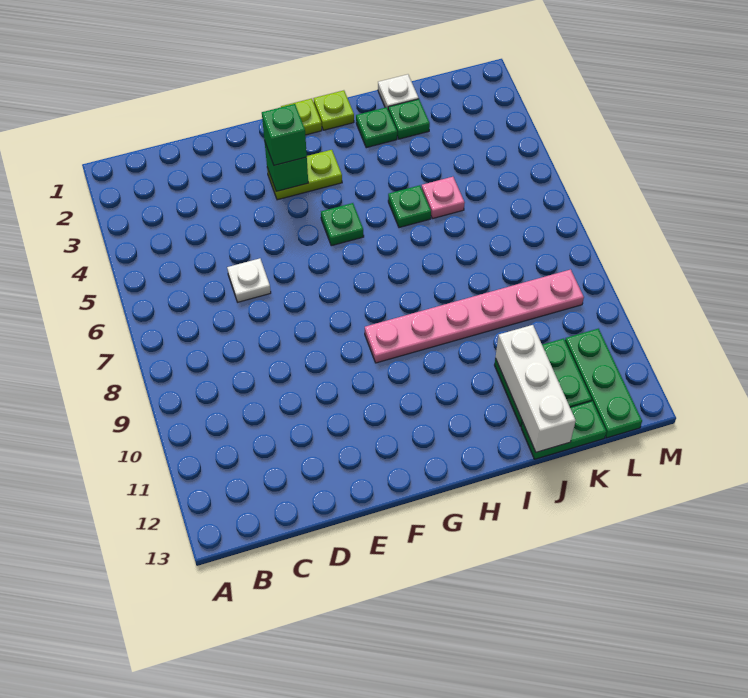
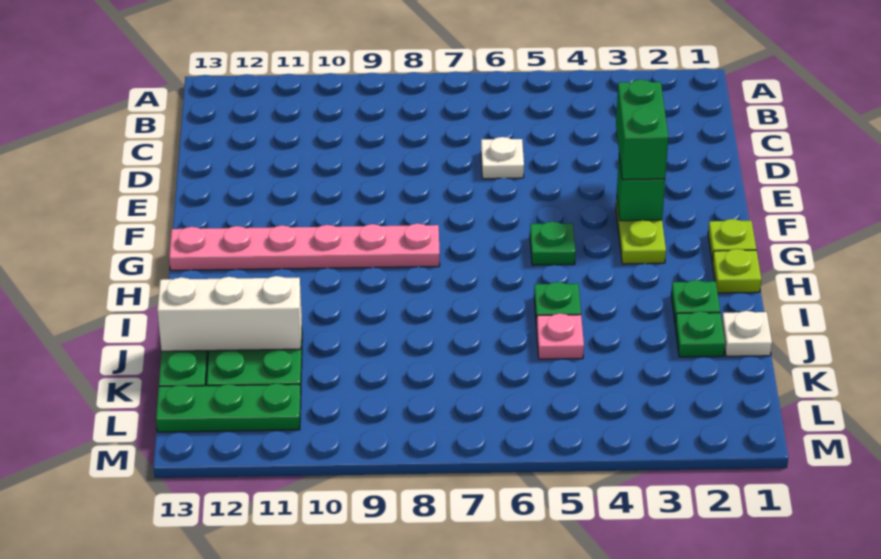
green 1x1 brick [262,104,307,165] -> green 1x2 brick [616,79,668,180]
pink 1x6 plate [365,269,584,363] -> pink 1x6 plate turned to [169,223,440,270]

